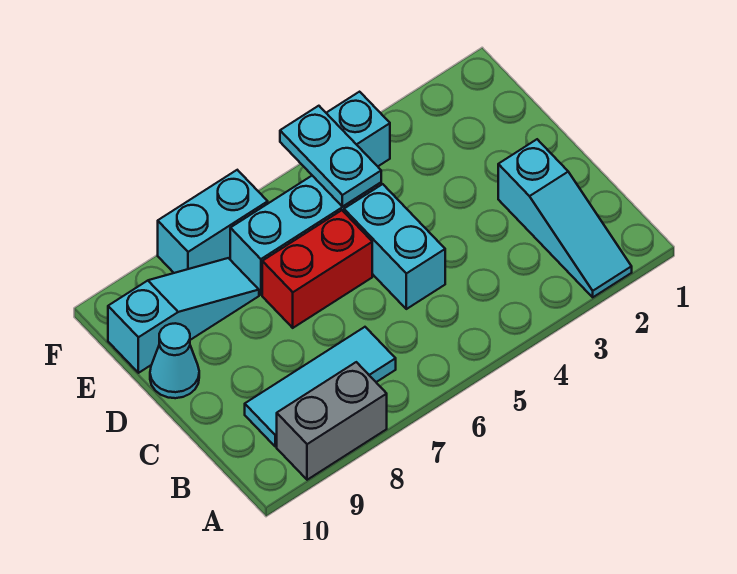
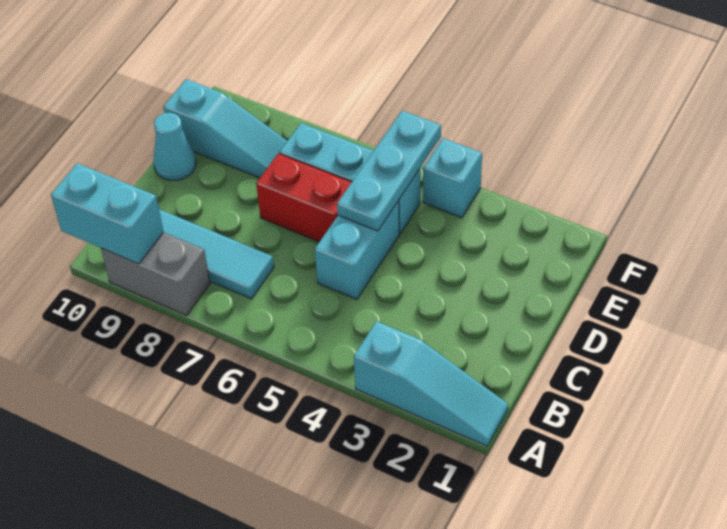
cyan 1x3 slope [498,139,632,297] -> cyan 1x3 slope turned to [354,321,508,446]
cyan 1x2 plate [280,106,381,207] -> cyan 1x3 plate [337,111,441,231]
cyan 1x2 brick [158,170,268,273] -> cyan 1x2 brick moved to [51,163,164,264]

